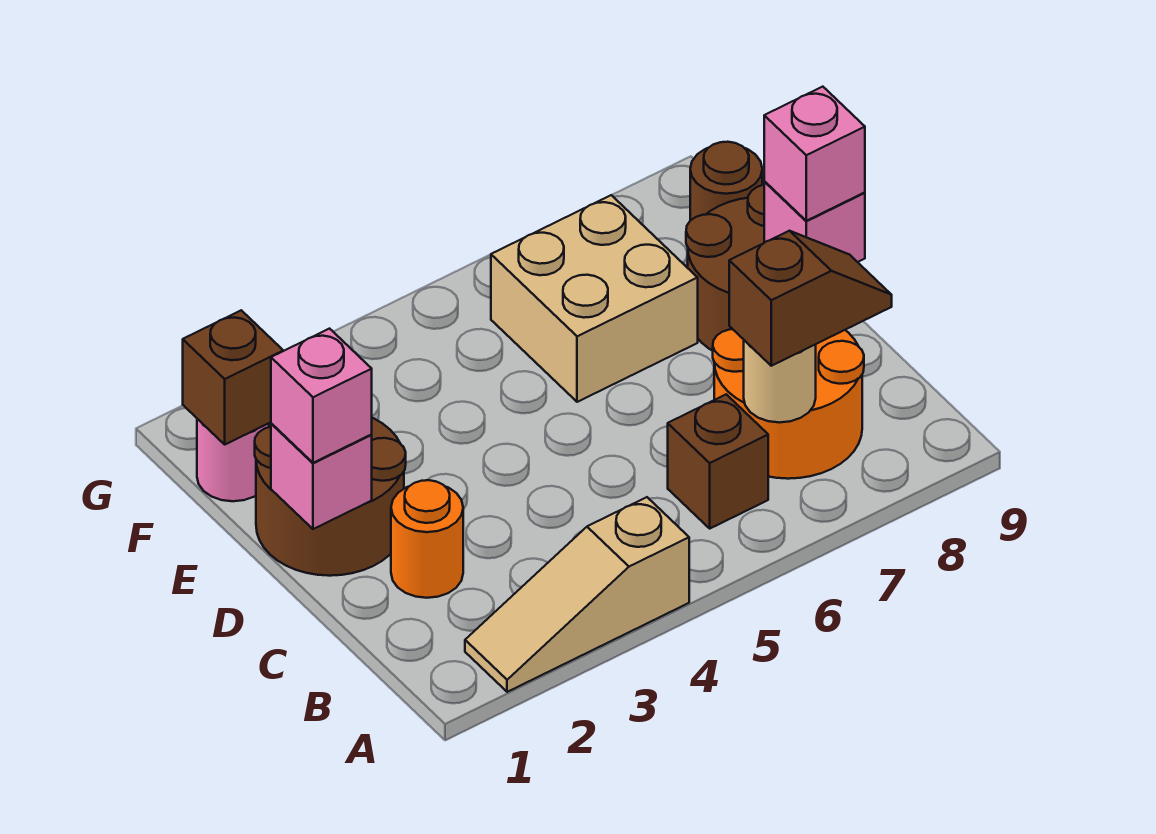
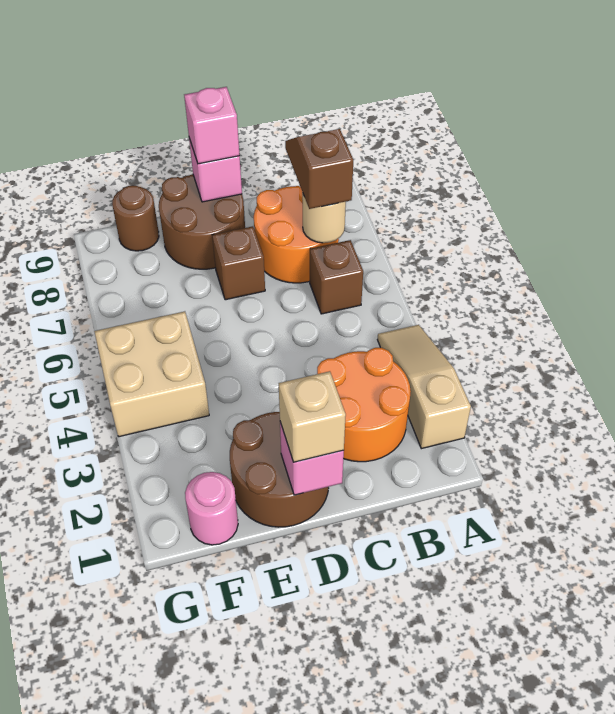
tan 1x3 slope [465,497,689,692] -> tan 1x3 slope turned to [377,325,471,449]
orange 1x1 round brick [391,480,463,598] -> orange 2x2 round brick [317,348,411,462]
pink 1x1 brick [271,329,372,463] -> tan 1x1 brick [279,371,346,462]
tan 2x2 brick [491,195,698,402] -> tan 2x2 brick moved to [94,311,209,437]
brown 1x1 brick [183,310,283,444] -> brown 1x1 brick moved to [212,226,265,300]

